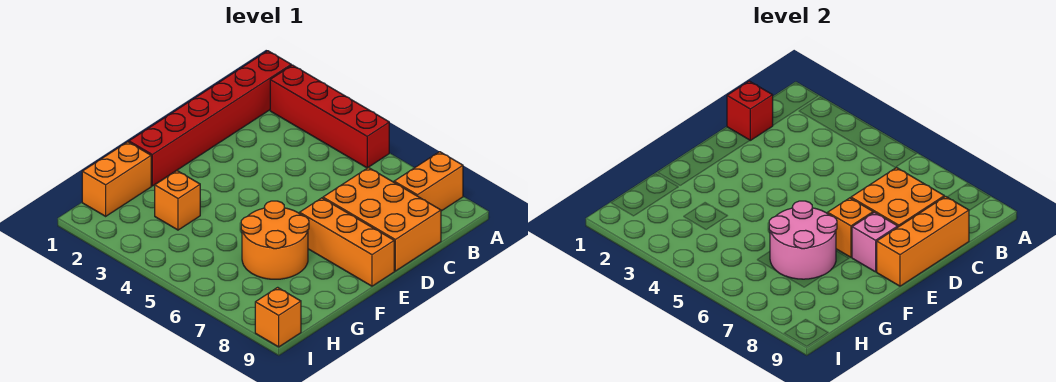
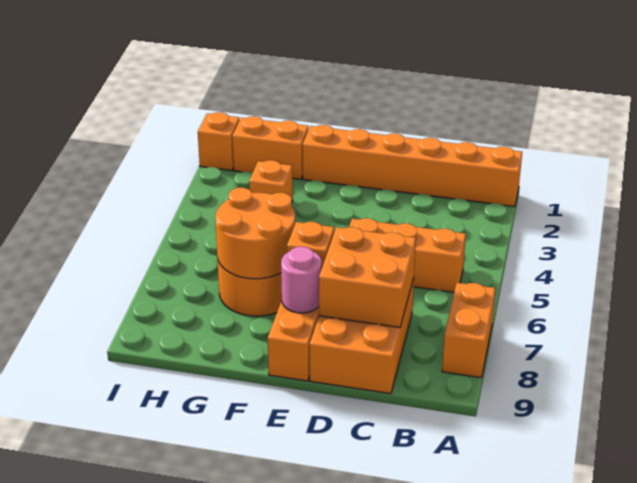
red 1x6 brick [129,51,291,186] -> orange 1x6 brick [303,125,522,207]
red 1x4 brick [270,65,389,168] -> none
orange 1x2 brick [394,152,463,211] -> orange 1x2 brick turned to [442,283,495,378]
red 1x1 brick [727,81,773,140] -> none
orange 1x3 brick [877,196,969,286] -> orange 1x3 brick moved to [349,218,466,292]
pink 1x1 brick [852,212,898,272] -> pink 1x1 round brick [281,247,322,313]
pink 2x2 round brick [769,201,837,279] -> orange 2x2 round brick [215,188,295,279]
orange 1x1 brick [255,287,301,347] -> orange 1x1 brick moved to [198,112,240,171]

